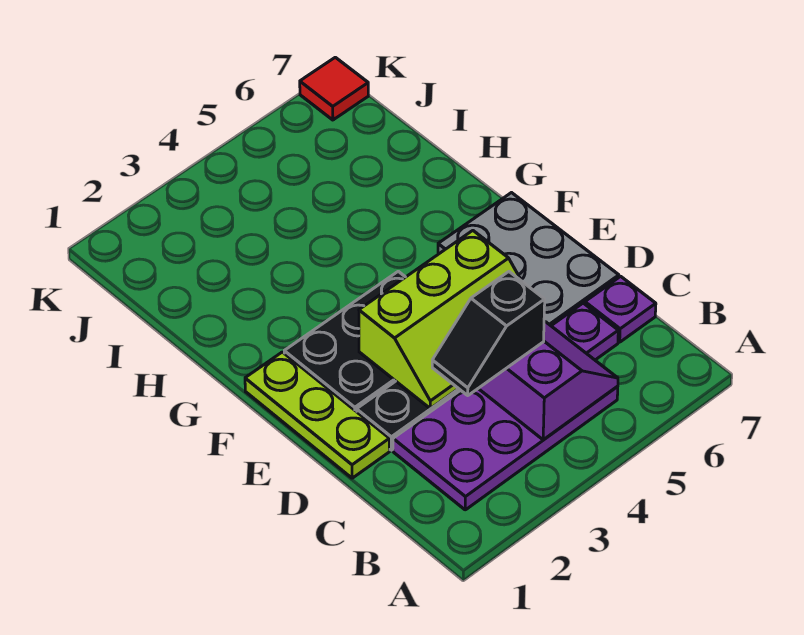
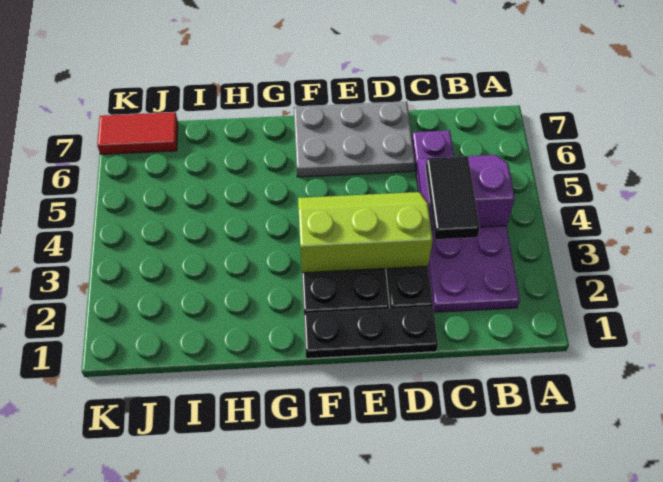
black 1x2 slope [432,272,545,395] -> black 1x2 tile [425,156,480,239]
purple 1x1 plate [585,276,656,342] -> none
lime 1x3 plate [245,352,390,478] -> black 1x3 plate [304,307,438,359]
lime 2x3 slope [359,231,521,409] -> lime 2x3 slope turned to [298,192,433,273]
red 1x1 tile [300,57,368,120] -> red 1x2 tile [97,112,178,154]

